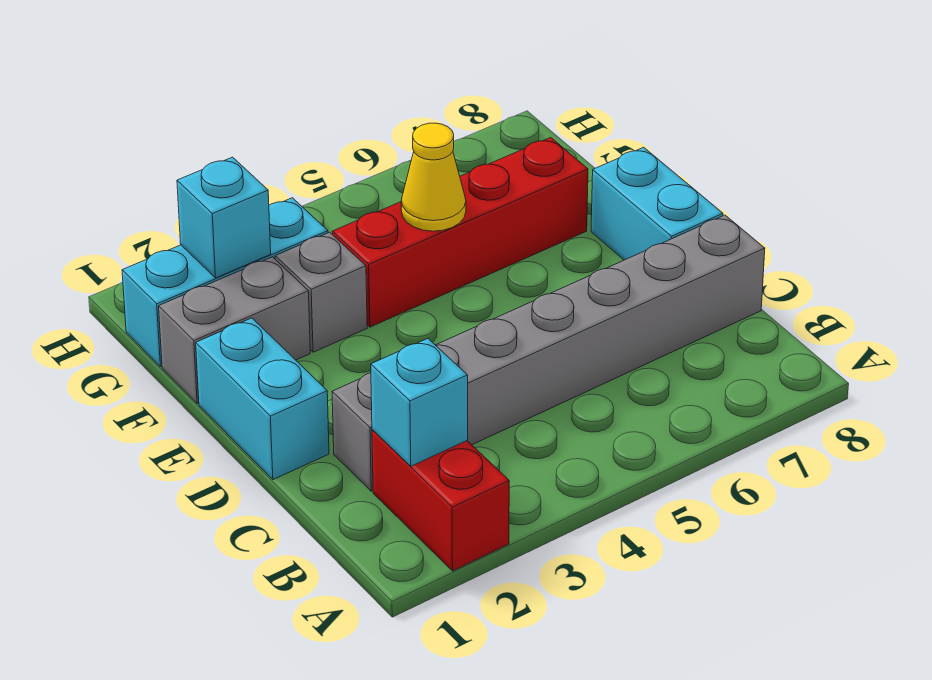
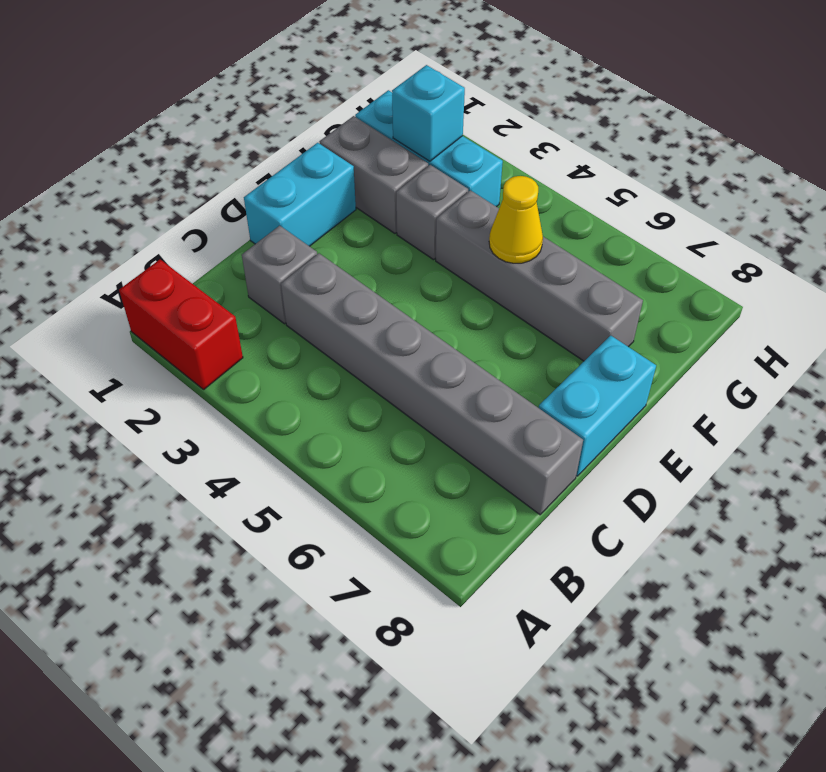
red 1x2 brick [372,430,509,571] -> red 1x2 brick turned to [119,260,243,389]
cyan 1x1 brick [371,339,468,466] -> none
red 1x4 brick [332,137,588,327] -> grey 1x4 brick [436,190,643,361]

